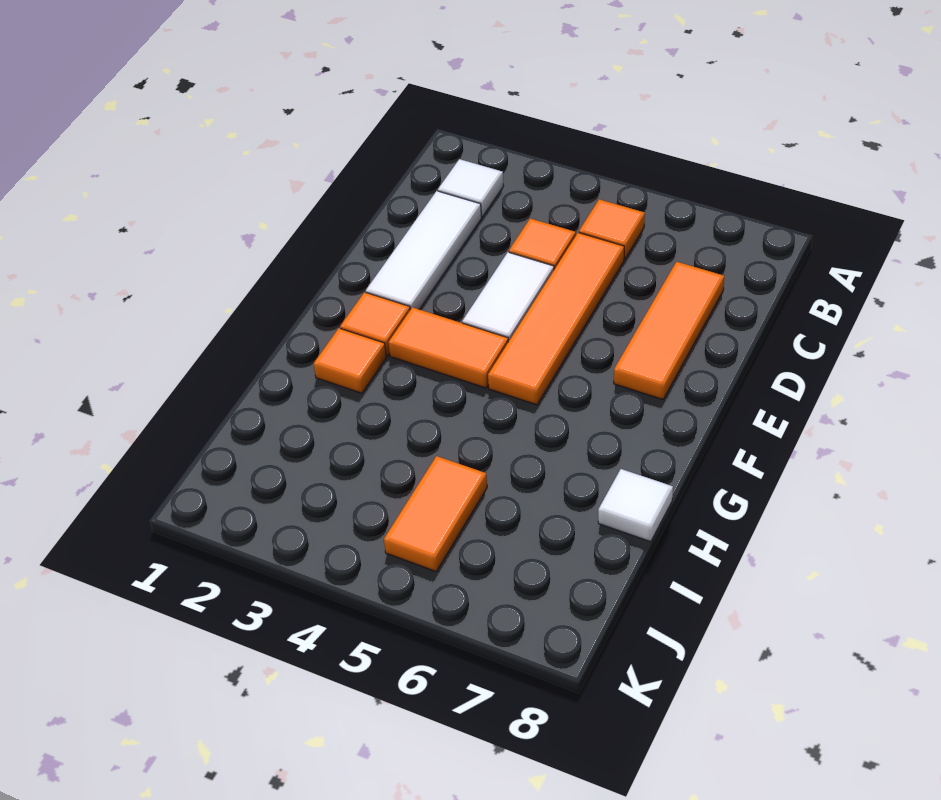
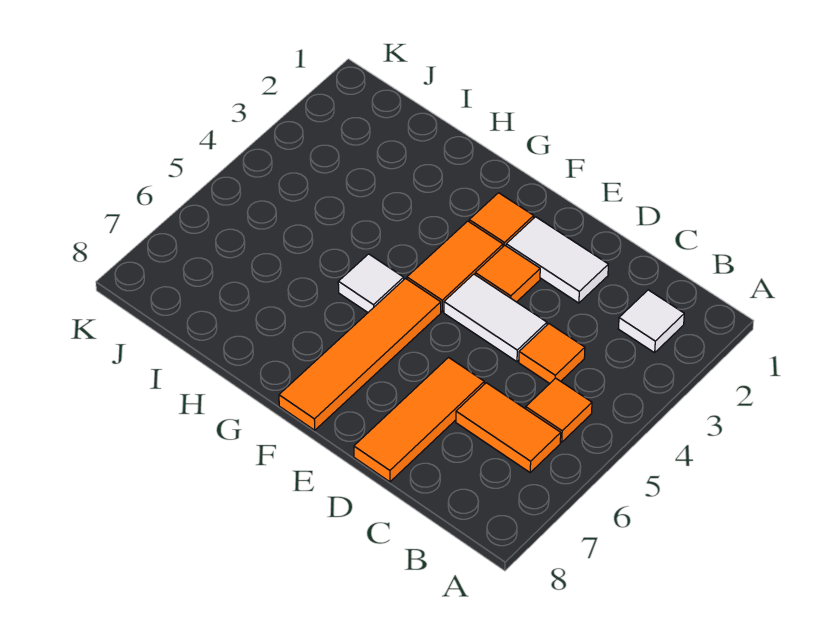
white 1x3 tile [366,191,482,310] -> white 1x2 tile [506,217,608,303]
orange 1x4 tile [488,233,624,405] -> orange 1x4 tile turned to [279,279,441,430]
orange 1x3 tile [614,262,724,400] -> orange 1x3 tile turned to [354,358,484,482]
orange 1x1 tile [314,328,386,393] -> orange 1x1 tile moved to [475,245,540,302]
white 1x1 tile [598,469,673,542] -> white 1x1 tile moved to [338,254,404,312]
orange 1x2 tile [384,456,487,571] -> orange 1x2 tile moved to [456,383,561,472]

